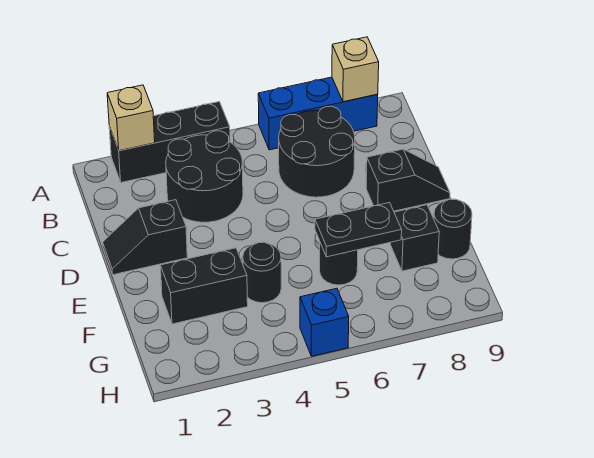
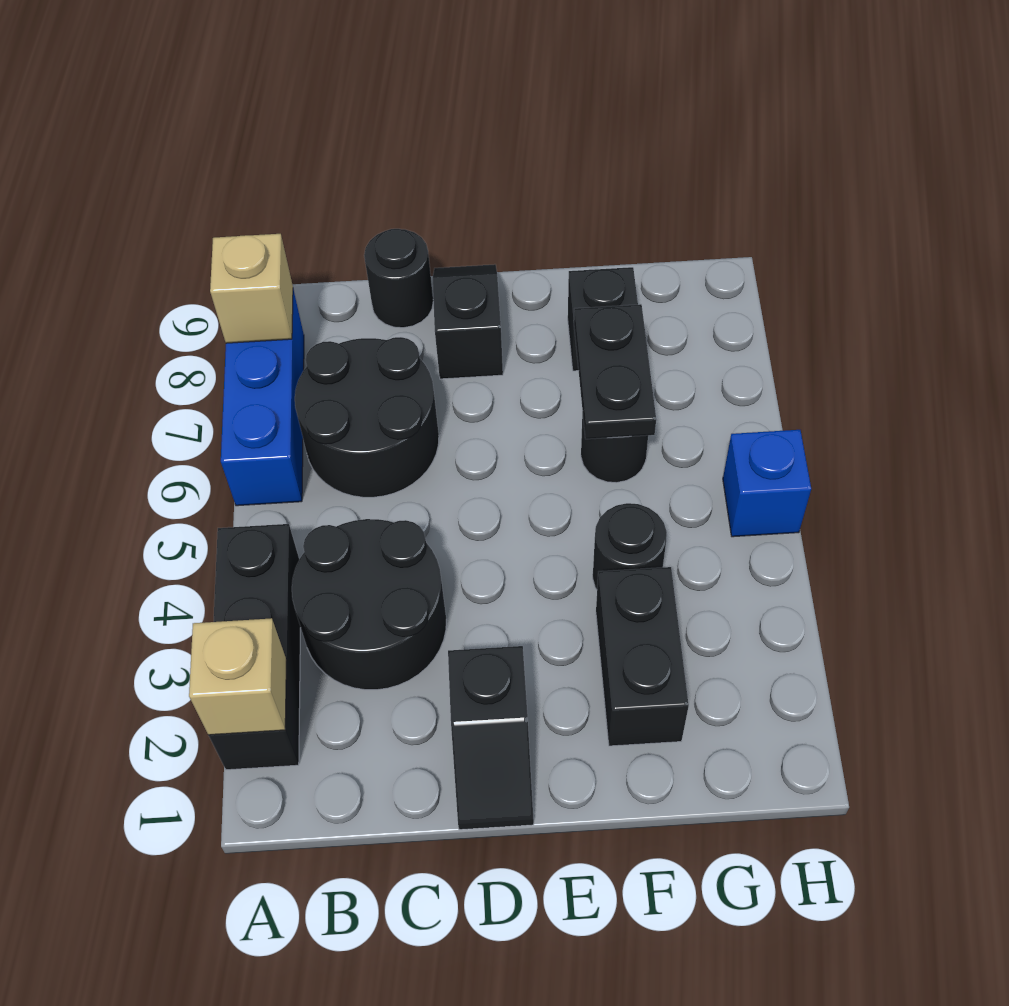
black 1x1 round brick [434,199,472,259] -> black 1x1 round brick moved to [364,229,433,328]

